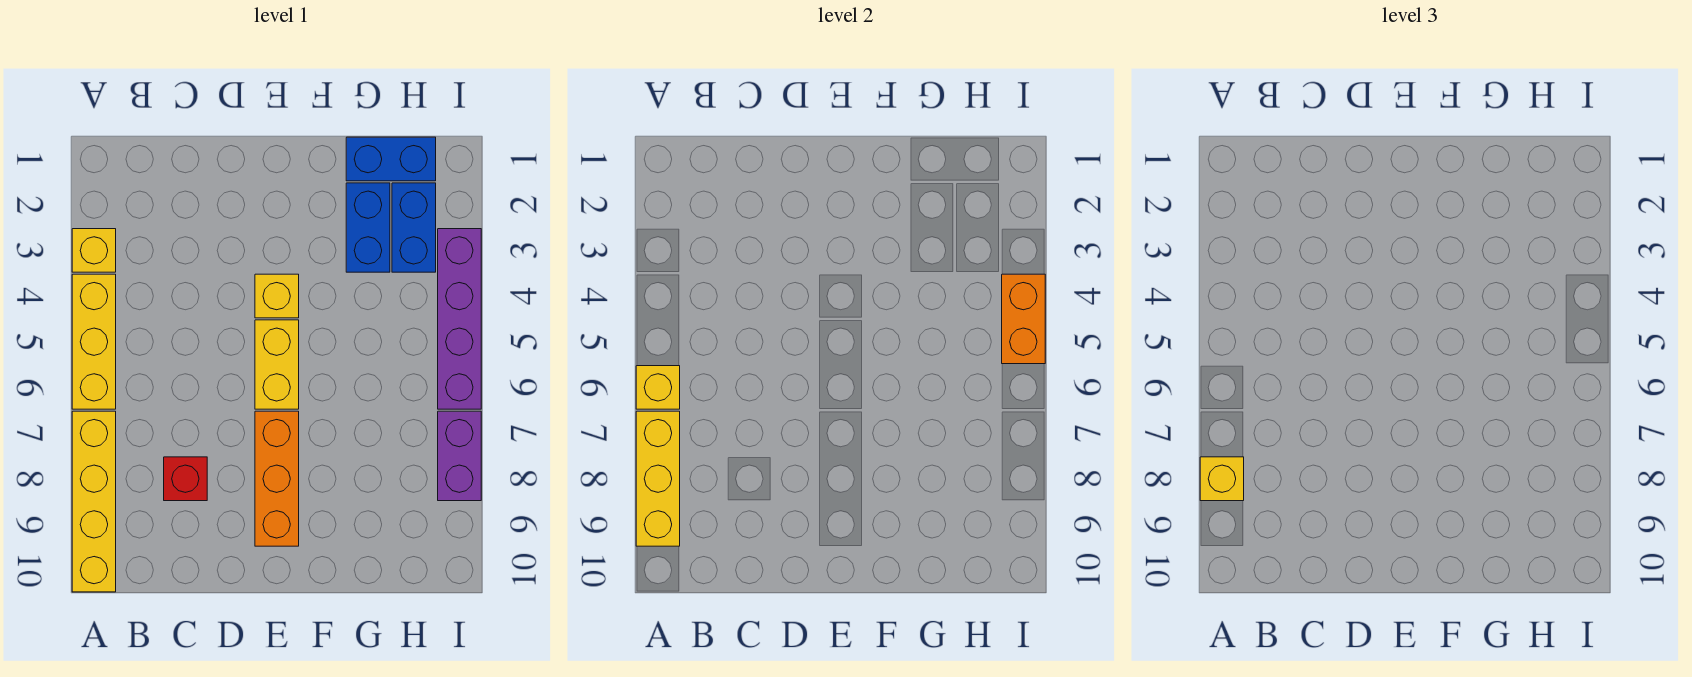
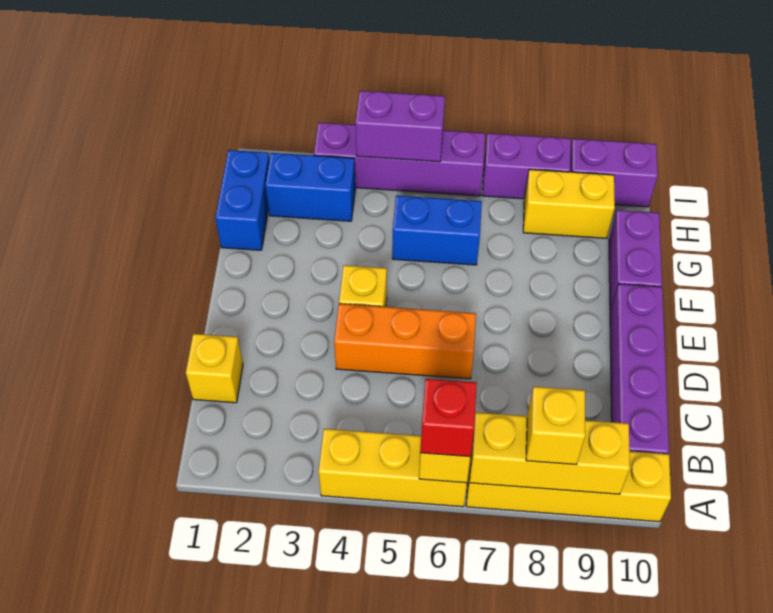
yellow 1x1 brick [72,229,116,272] -> yellow 1x1 brick moved to [186,334,243,403]
none -> purple 1x4 brick [610,284,669,454]
red 1x1 brick [164,457,207,501] -> red 1x1 brick moved to [420,379,477,457]
yellow 1x2 brick [255,320,299,409] -> yellow 1x2 brick moved to [523,169,615,238]
orange 1x3 brick [255,411,299,546] -> orange 1x3 brick moved to [334,304,476,379]
none -> purple 1x2 brick [609,210,662,311]
blue 1x2 brick [346,183,390,272] -> blue 1x2 brick moved to [392,196,482,265]
orange 1x2 brick [1002,274,1045,364] -> purple 1x2 brick [355,91,445,162]
none -> purple 1x2 brick [570,139,658,207]

